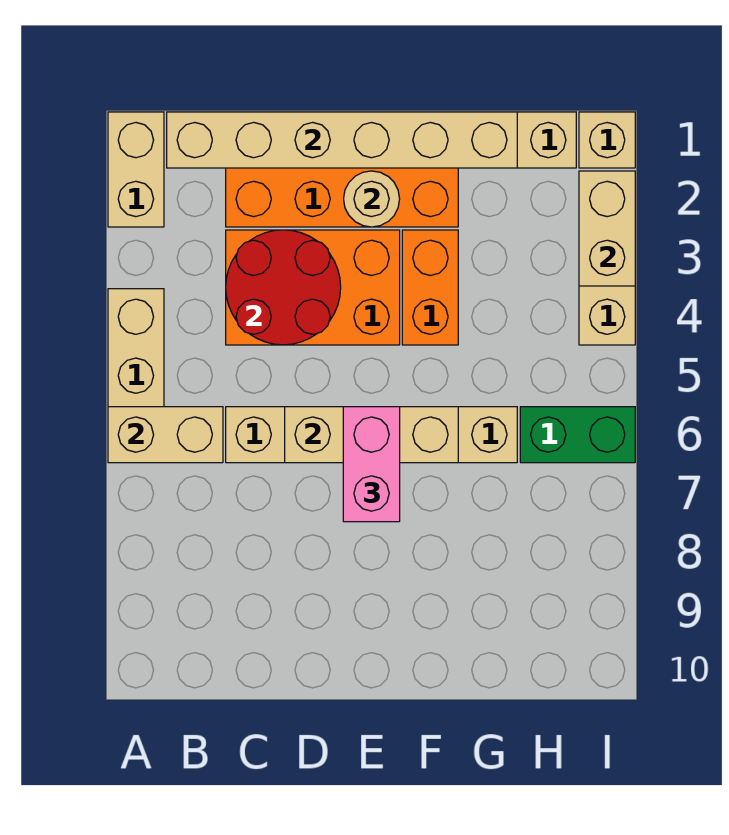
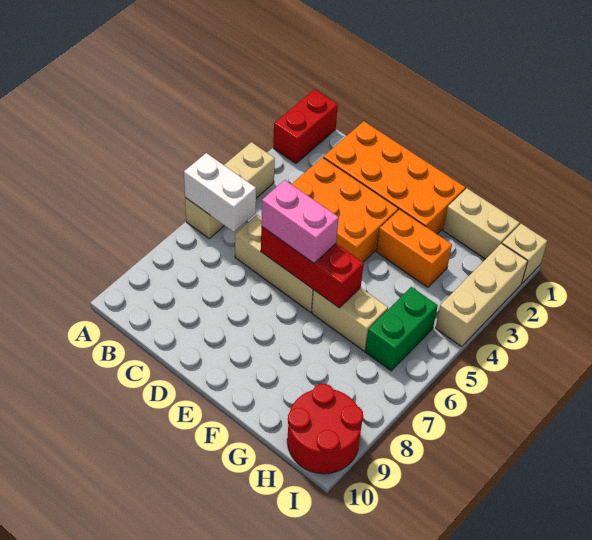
tan 1x2 brick [108,112,164,227] -> red 1x2 brick [273,89,338,164]
tan 1x2 brick [108,407,223,463] -> white 1x2 brick [184,153,256,232]
tan 1x6 brick [167,112,517,168] -> none
red 2x2 round brick [226,230,341,345] -> red 2x2 round brick moved to [287,384,363,474]
tan 1x3 brick [285,407,458,463] -> red 1x3 brick [261,227,364,308]
tan 1x1 round brick [344,171,400,227] -> none
pink 1x2 brick [343,407,400,522] -> pink 1x2 brick turned to [261,180,339,263]
orange 1x2 brick [402,230,458,345] -> orange 1x2 brick turned to [376,209,452,287]
green 1x2 brick [520,407,635,463] -> green 1x2 brick turned to [365,287,438,371]
tan 1x2 brick [579,171,635,286] -> none

